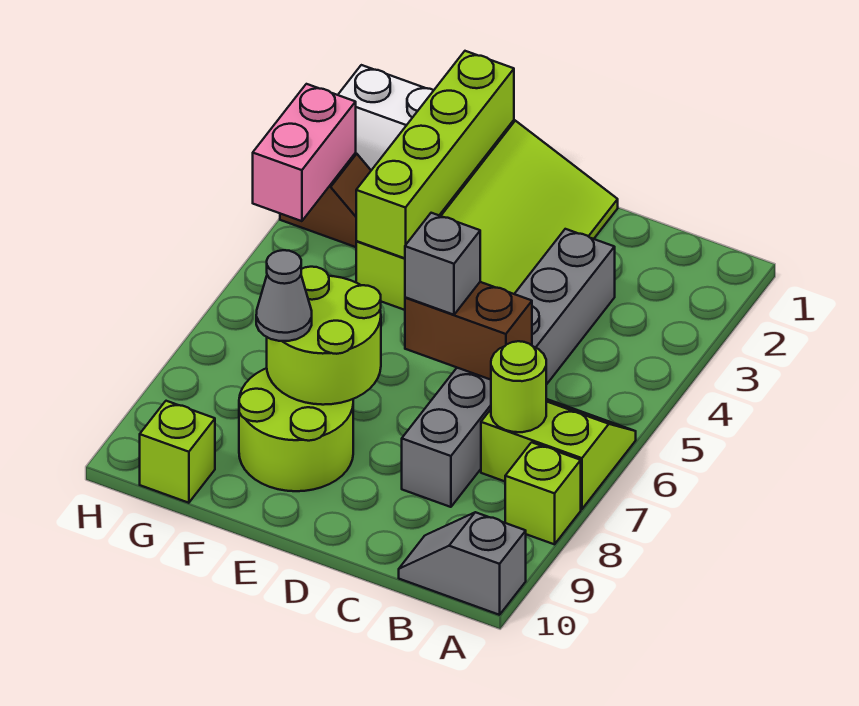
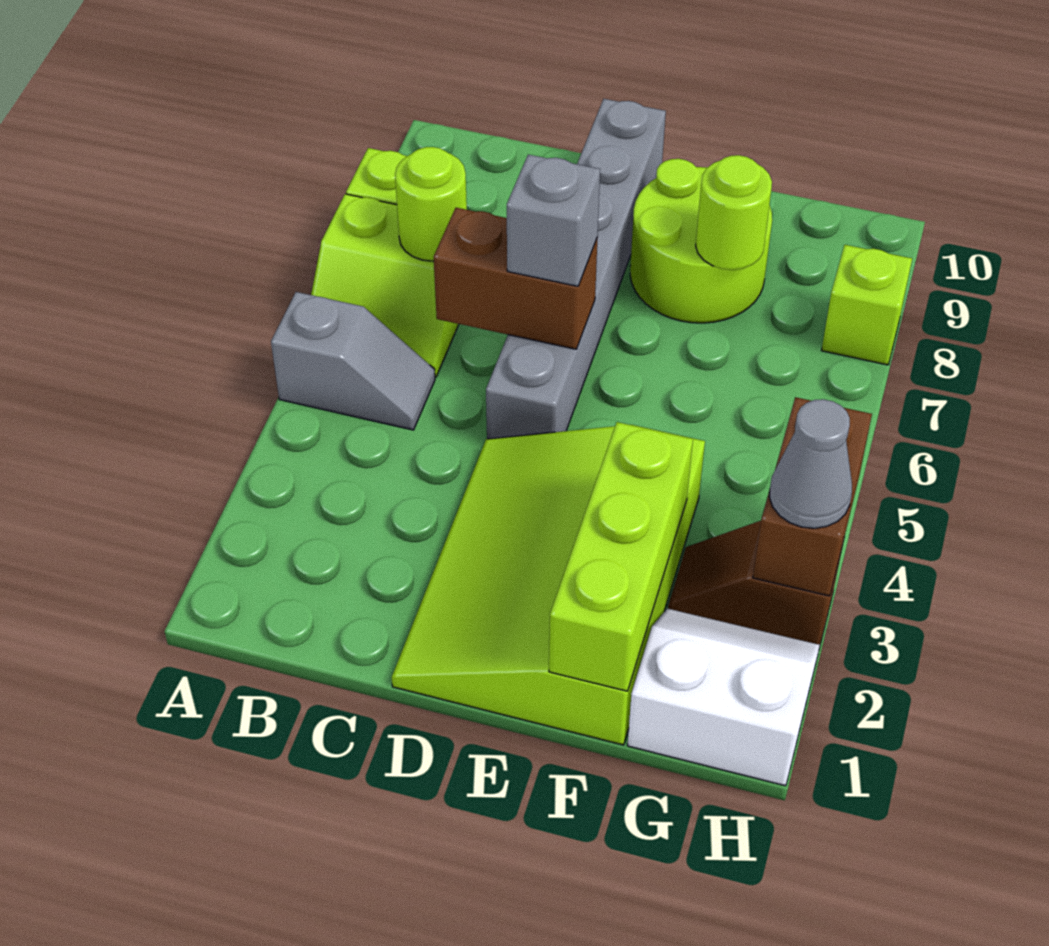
grey 1x2 slope [399,512,526,615] -> grey 1x2 slope moved to [271,292,435,430]
grey 1x6 brick [402,229,615,507] -> grey 1x6 brick moved to [486,99,666,439]
lime 2x2 round brick [267,267,381,405] -> lime 1x1 round brick [696,155,772,270]
lime 1x4 brick [356,51,514,258] -> lime 1x3 brick [549,422,693,691]
grey 1x1 cone [256,250,312,341] -> grey 1x1 cone moved to [769,399,852,528]
lime 1x1 brick [140,401,215,503] -> lime 1x1 brick moved to [821,245,912,365]
pink 1x2 brick [253,84,356,221] -> brown 1x2 brick [753,397,872,596]

